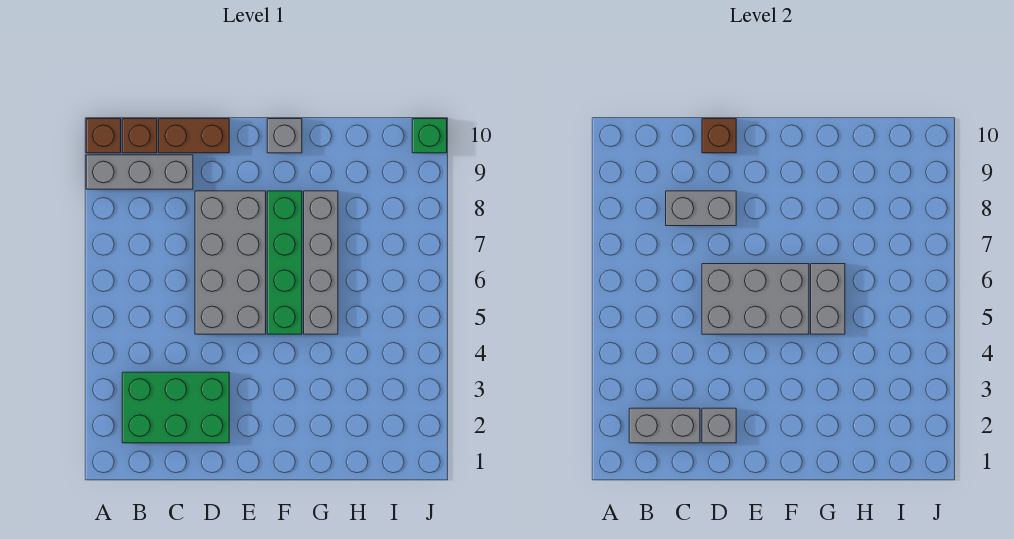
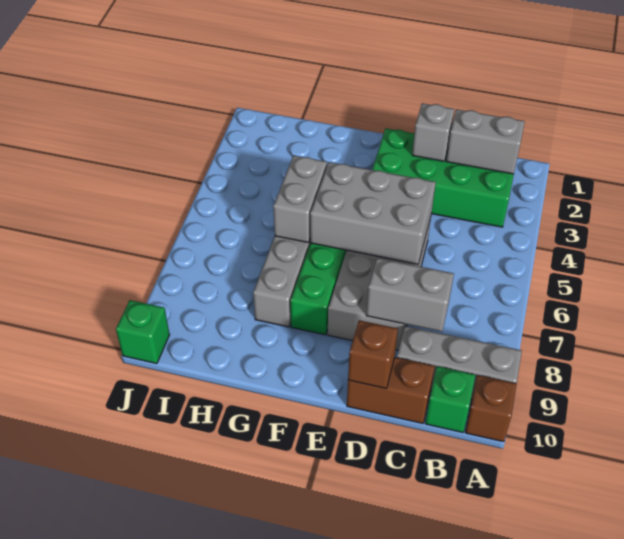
green 2x3 brick [122,372,229,443] -> green 2x4 brick [372,128,514,227]
brown 1x1 brick [122,119,157,153] -> green 1x1 brick [425,366,475,432]
grey 1x1 brick [267,119,302,153] -> none

